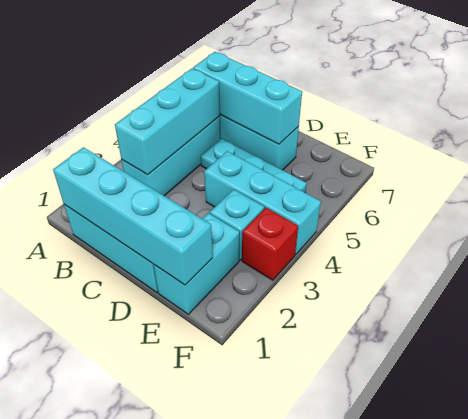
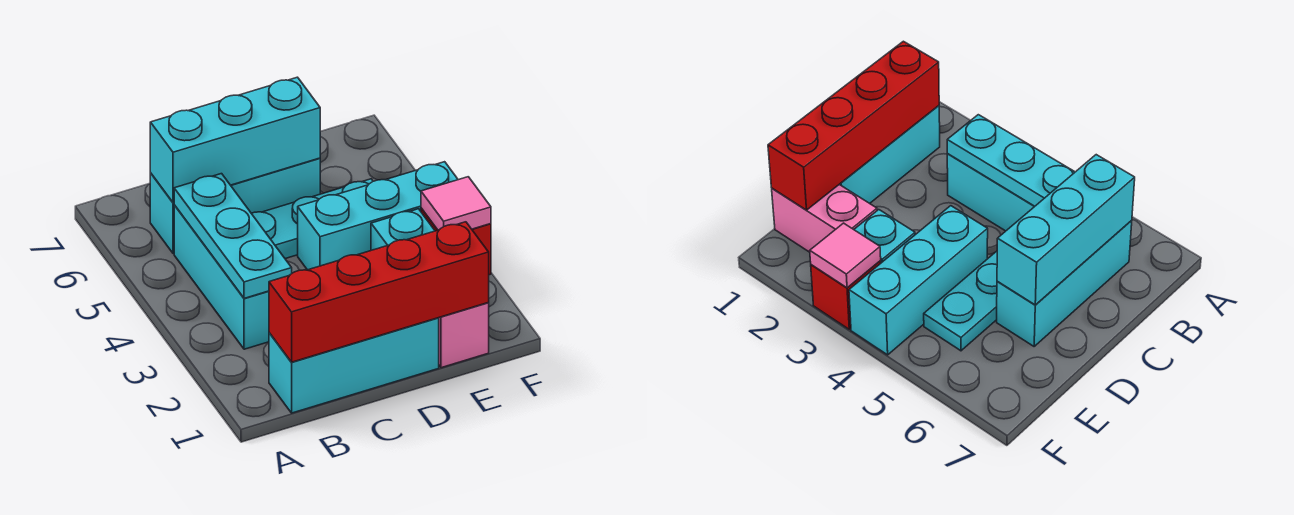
cyan 1x4 brick [53,147,213,285] -> red 1x4 brick [269,222,489,362]
cyan 1x3 brick [115,69,220,175] -> cyan 1x3 plate [174,174,292,298]
cyan 1x2 brick [154,213,239,314] -> pink 1x2 brick [439,303,489,368]
none -> pink 1x1 tile [421,177,491,230]

